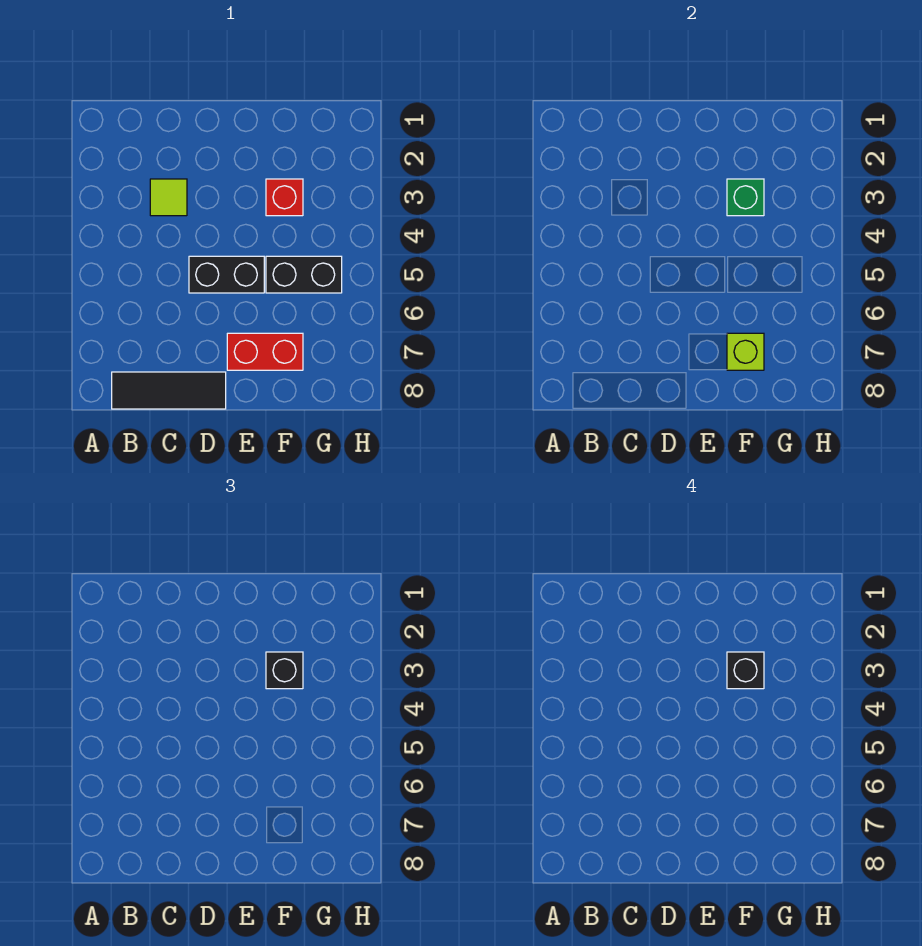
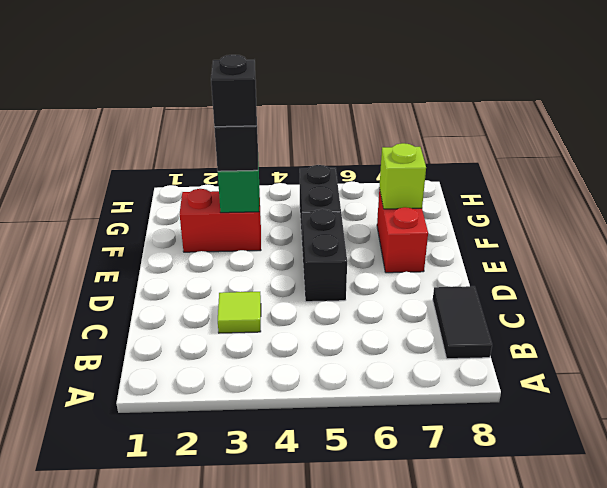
black 1x3 tile [112,372,226,409] -> black 1x2 tile [433,286,492,359]
red 1x1 brick [266,179,303,216] -> red 1x2 brick [180,189,261,252]

